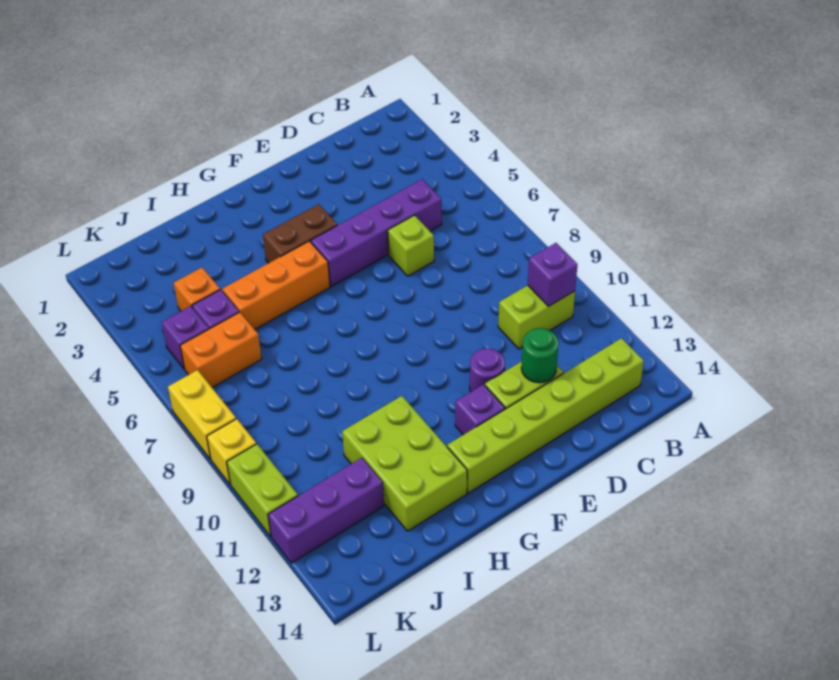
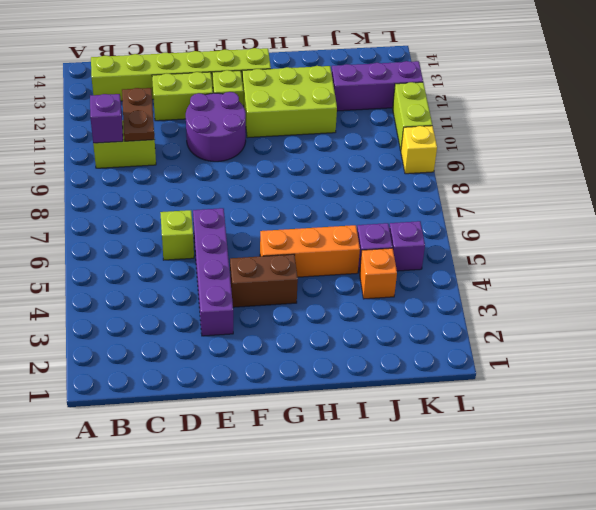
purple 1x4 brick [311,179,442,287] -> purple 1x4 brick turned to [193,208,233,336]
none -> brown 1x2 plate [122,88,155,141]
green 1x1 round brick [521,328,558,383] -> none
purple 1x1 round brick [470,348,505,392] -> purple 2x2 round brick [186,92,246,162]
purple 1x1 brick [455,384,505,435] -> lime 1x1 brick [212,70,243,105]
lime 2x3 brick [342,396,467,531] -> lime 2x3 brick turned to [242,66,337,138]
orange 1x2 brick [180,312,262,387] -> none
yellow 1x2 brick [168,370,236,459] -> none

